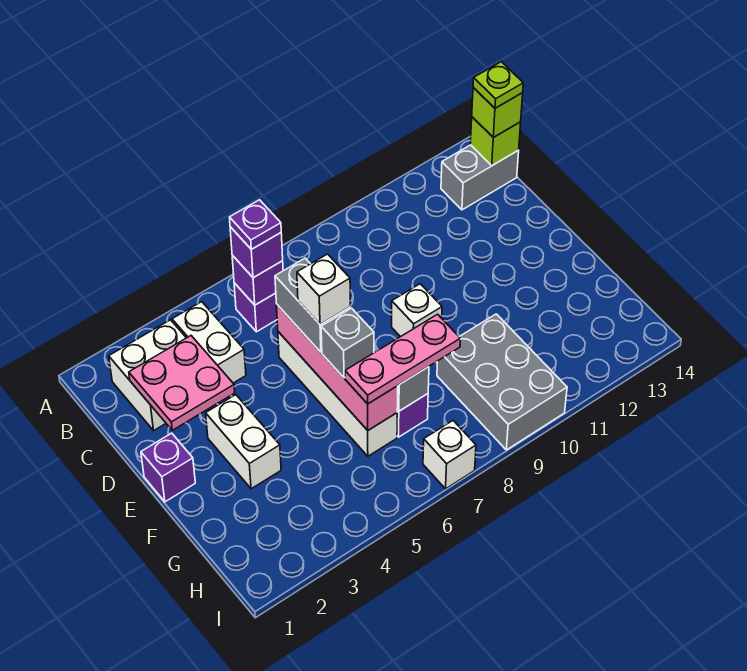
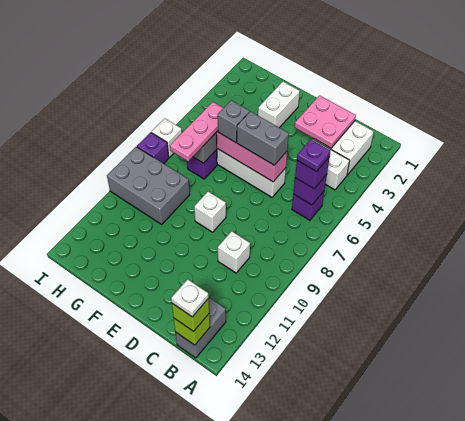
lime 1x1 plate [473,62,523,108] -> white 1x1 plate [171,279,209,317]
purple 1x1 brick [141,433,195,502] -> purple 1x1 brick moved to [137,132,169,164]
white 1x2 brick [206,395,281,489] -> white 1x2 brick turned to [258,82,300,128]
white 1x1 brick [297,254,350,325] -> white 1x1 brick moved to [218,231,250,273]

